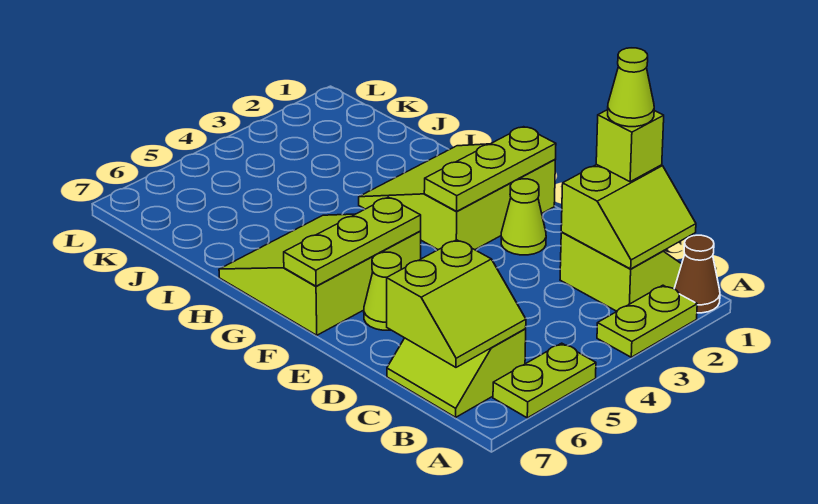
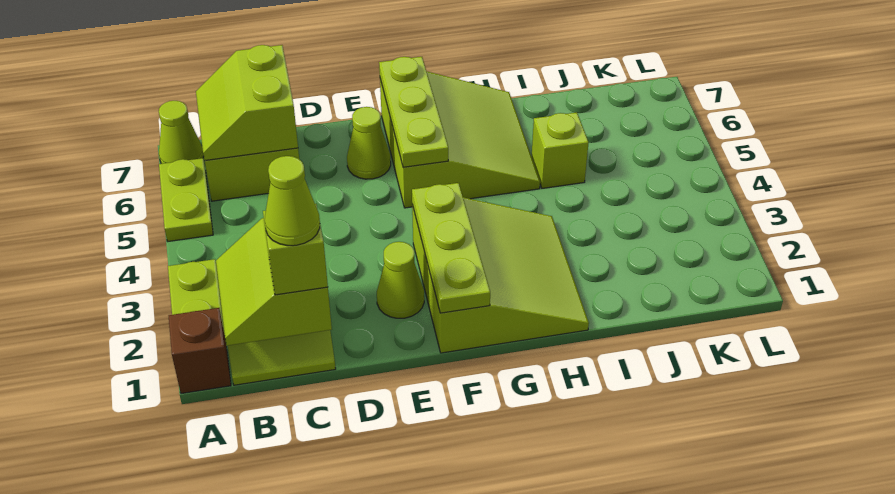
brown 1x1 cone [674,235,720,313] -> brown 1x1 brick [169,308,231,394]
none -> lime 1x1 cone [159,101,204,164]
none -> lime 1x1 brick [532,112,589,188]

